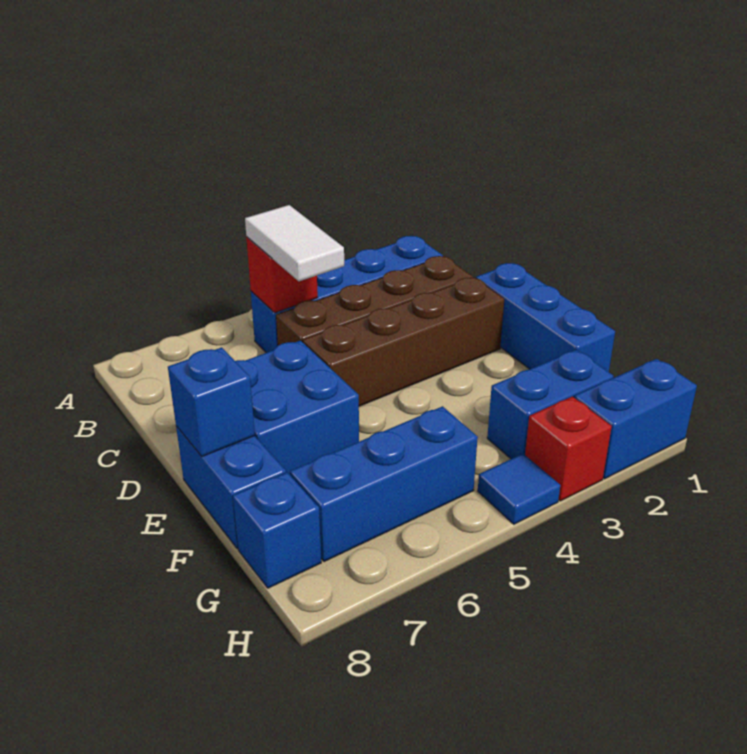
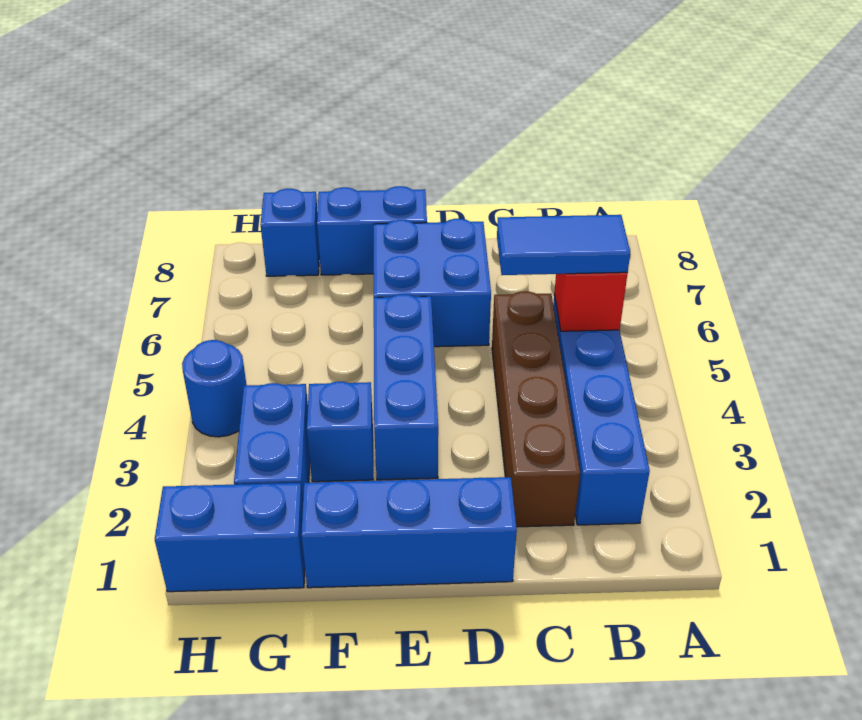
white 1x2 tile [245,205,344,281] -> blue 1x2 tile [497,215,630,275]
brown 1x4 brick [303,278,504,406] -> none
blue 1x1 brick [168,347,255,457] -> blue 1x1 brick moved to [307,382,373,482]
blue 1x3 brick [290,406,478,562] -> blue 1x3 brick moved to [374,294,438,480]
blue 1x2 brick [574,359,697,479] -> blue 1x2 brick turned to [155,483,305,592]
red 1x1 brick [525,397,612,501] -> none
blue 1x1 tile [478,454,560,524] -> blue 1x1 round brick [182,340,247,437]

